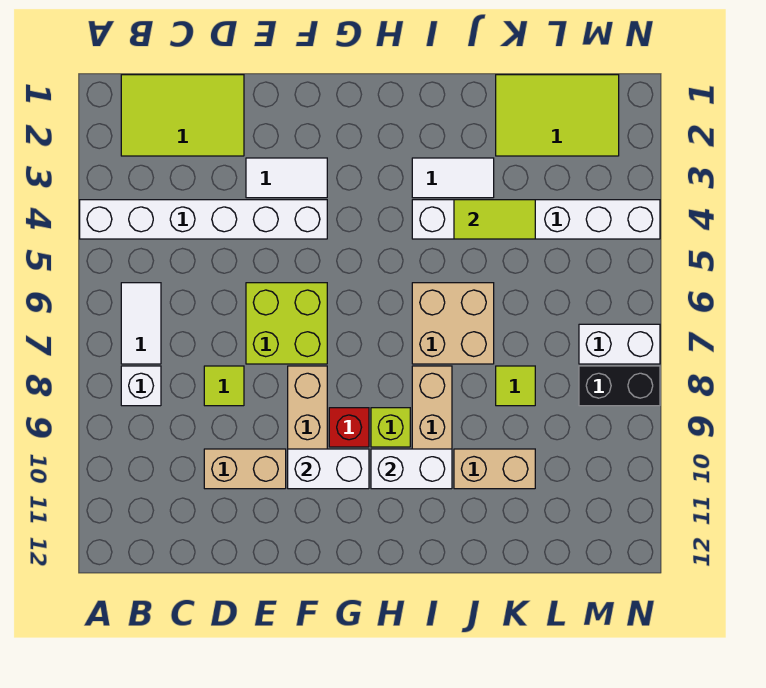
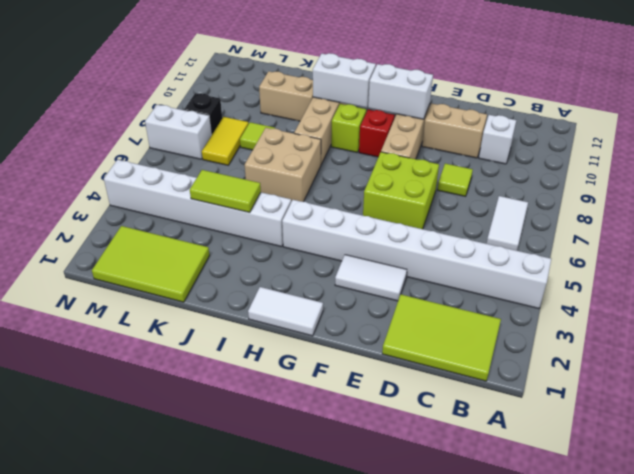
white 1x6 brick [80,200,327,239] -> white 1x8 brick [282,200,551,309]
white 1x1 brick [121,366,161,406] -> white 1x1 brick moved to [479,115,516,164]
white 1x2 tile [412,158,494,198] -> white 1x2 tile moved to [248,287,323,336]
none -> yellow 1x2 tile [202,117,249,165]
black 1x2 brick [579,366,660,406] -> black 1x1 brick [184,93,222,135]

